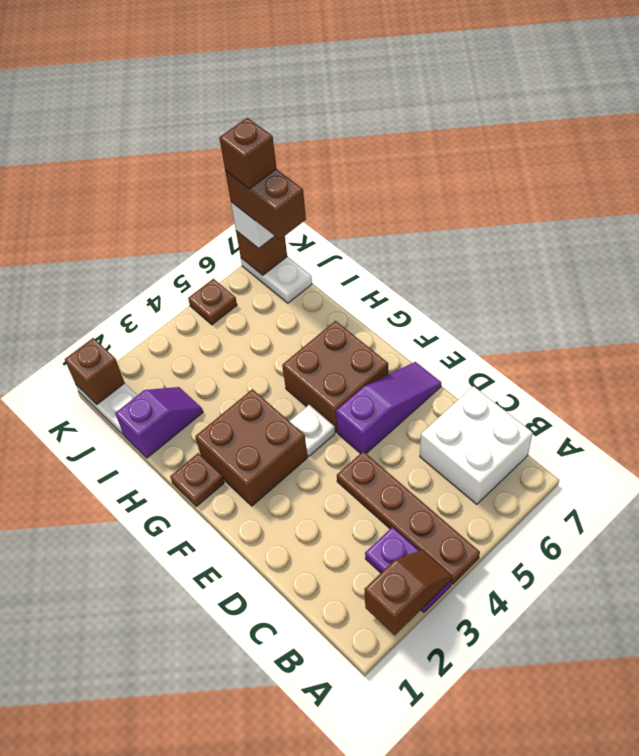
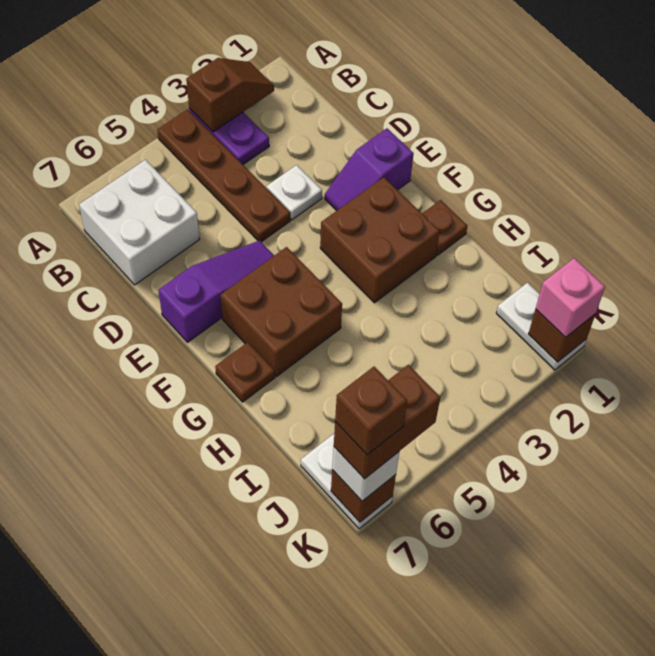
brown 1x2 slope [364,550,452,635] -> brown 1x2 slope turned to [186,58,274,132]
purple 1x3 slope [336,362,441,454] -> purple 1x3 slope turned to [158,241,274,342]
white 1x1 plate [289,405,335,456] -> white 1x1 plate moved to [267,165,322,220]
purple 1x2 slope [115,387,203,458] -> purple 1x2 slope moved to [325,128,414,211]
brown 1x2 brick [225,169,306,239] -> brown 1x2 brick turned to [334,365,440,479]
none -> pink 1x1 brick [536,258,605,337]
brown 1x1 plate [188,279,237,325] -> brown 1x1 plate moved to [215,342,275,402]

